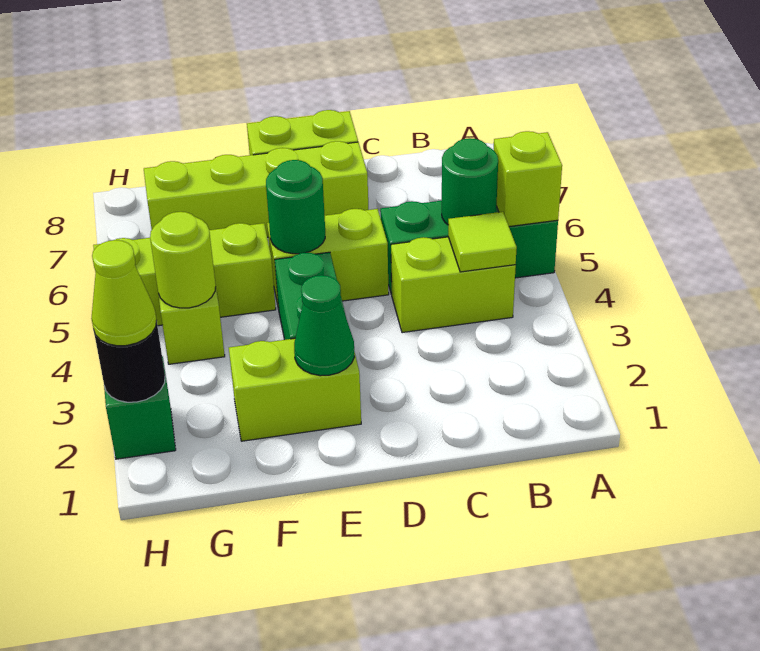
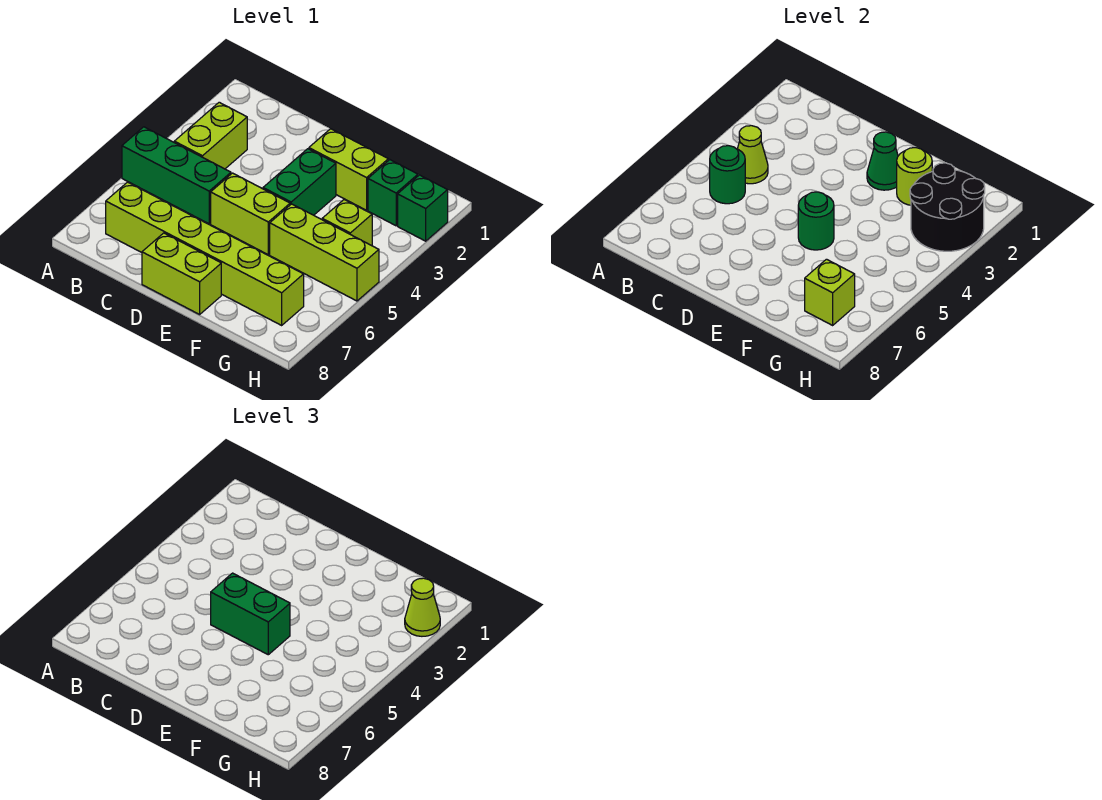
lime 1x1 brick [494,131,562,227] -> lime 1x1 brick moved to [805,259,855,325]
lime 1x2 brick [391,237,516,333] -> lime 1x2 brick turned to [174,102,247,169]
lime 1x1 tile [448,212,517,272] -> lime 1x1 cone [737,126,768,184]
none -> green 1x2 brick [211,573,290,655]
lime 1x4 brick [144,141,369,237] -> lime 1x6 brick [106,182,304,325]
none -> green 1x1 brick [368,160,418,226]
lime 1x1 round brick [150,212,216,308] -> lime 1x1 round brick moved to [897,148,932,205]
black 1x1 round brick [94,322,165,402] -> black 2x2 round brick [910,163,985,251]

